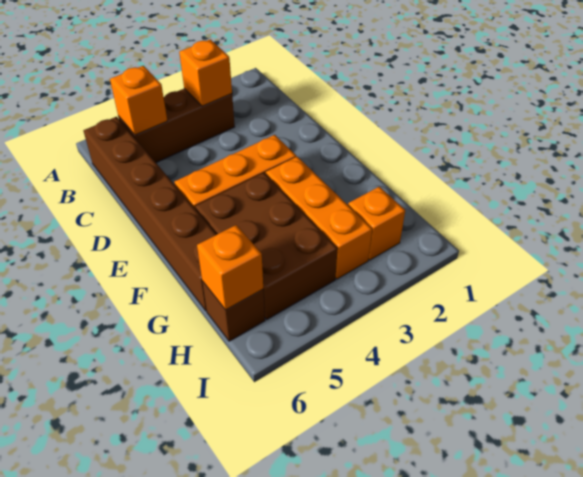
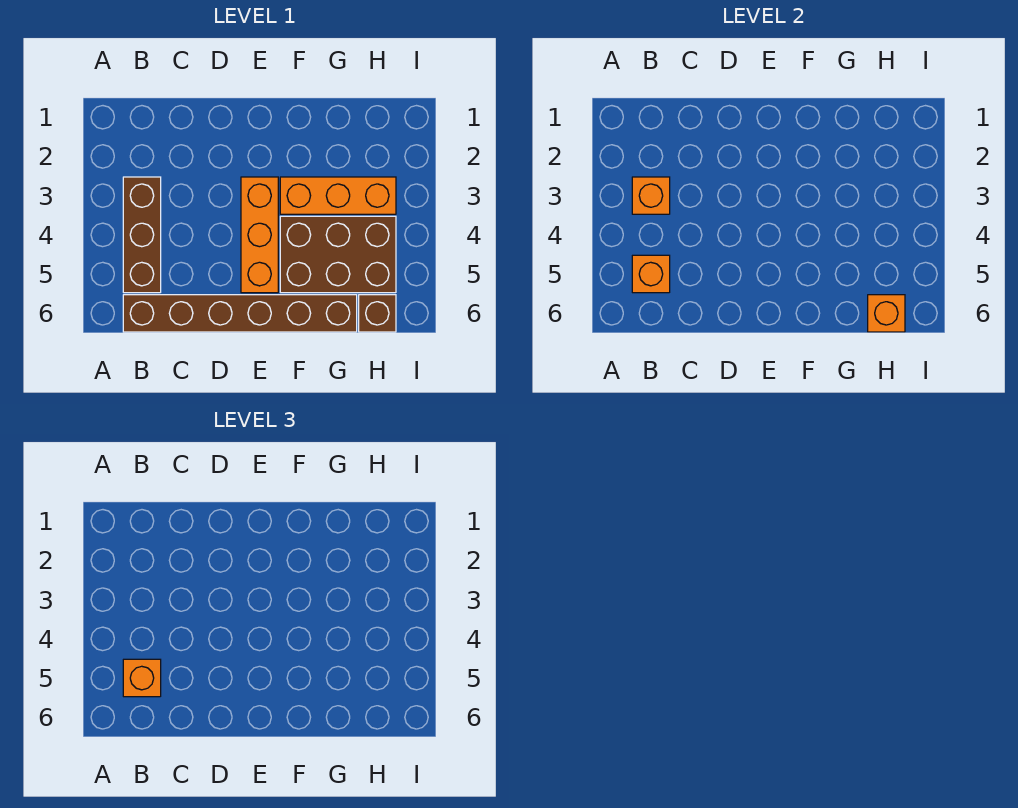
orange 1x1 brick [348,187,405,260] -> orange 1x1 brick moved to [123,659,161,697]

